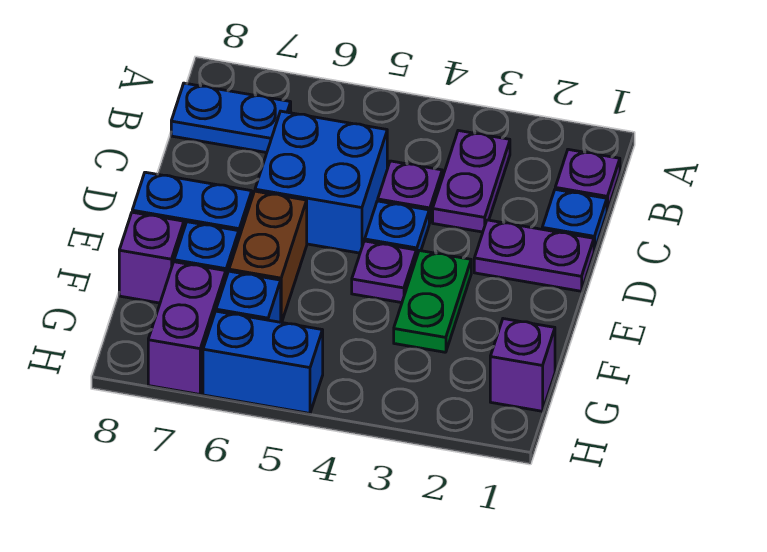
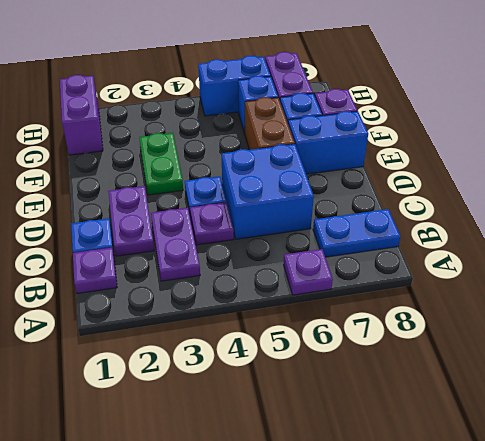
purple 1x2 plate [474,220,594,291] -> purple 1x2 plate turned to [108,186,154,256]
purple 1x1 plate [352,241,416,303] -> purple 1x1 plate moved to [284,249,333,295]
purple 1x1 brick [490,319,555,411] -> purple 1x2 brick [60,75,103,155]

